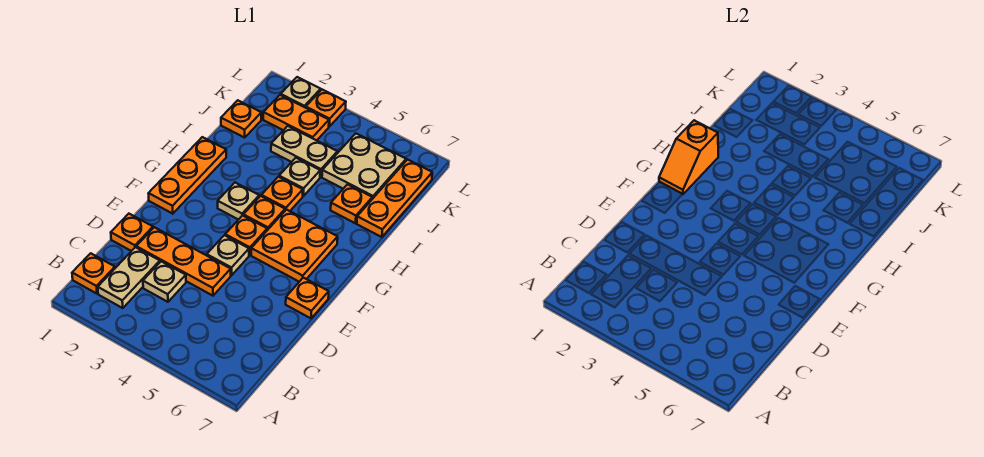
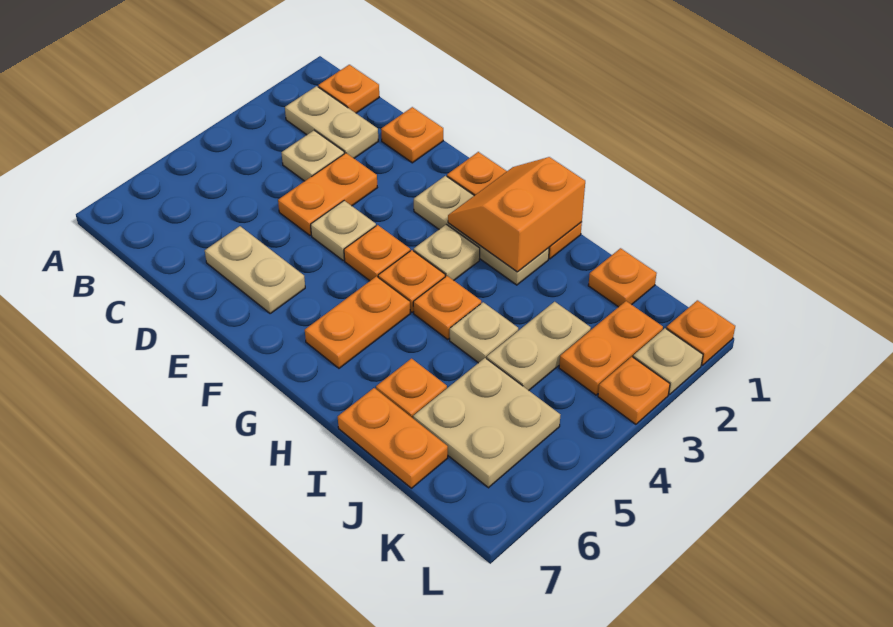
orange 1x3 plate [136,227,231,296] -> orange 1x2 plate [278,153,377,235]
none -> tan 1x2 plate [205,226,305,313]
orange 1x1 plate [286,278,329,318] -> orange 1x1 plate moved to [666,300,735,365]
none -> tan 1x3 plate [414,176,549,285]
orange 2x2 plate [251,210,338,282] -> orange 1x2 plate [305,276,410,368]
orange 1x2 slope [659,120,718,194] -> orange 2x2 slope [448,157,585,272]
orange 1x3 plate [357,160,432,237] -> orange 1x2 plate [338,388,448,488]

